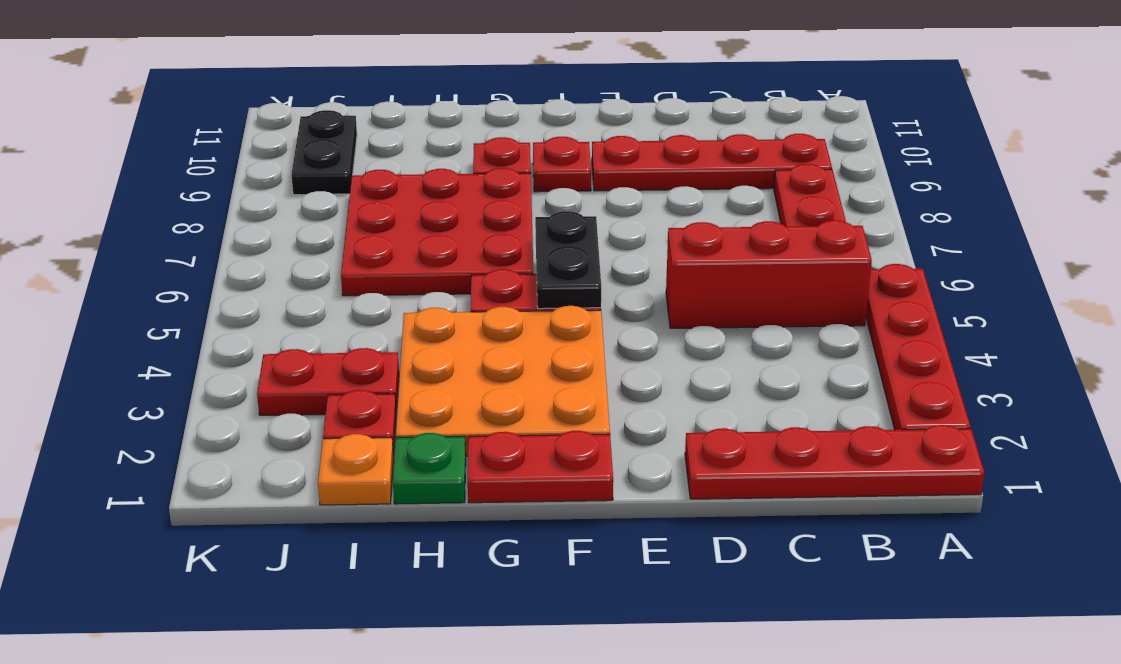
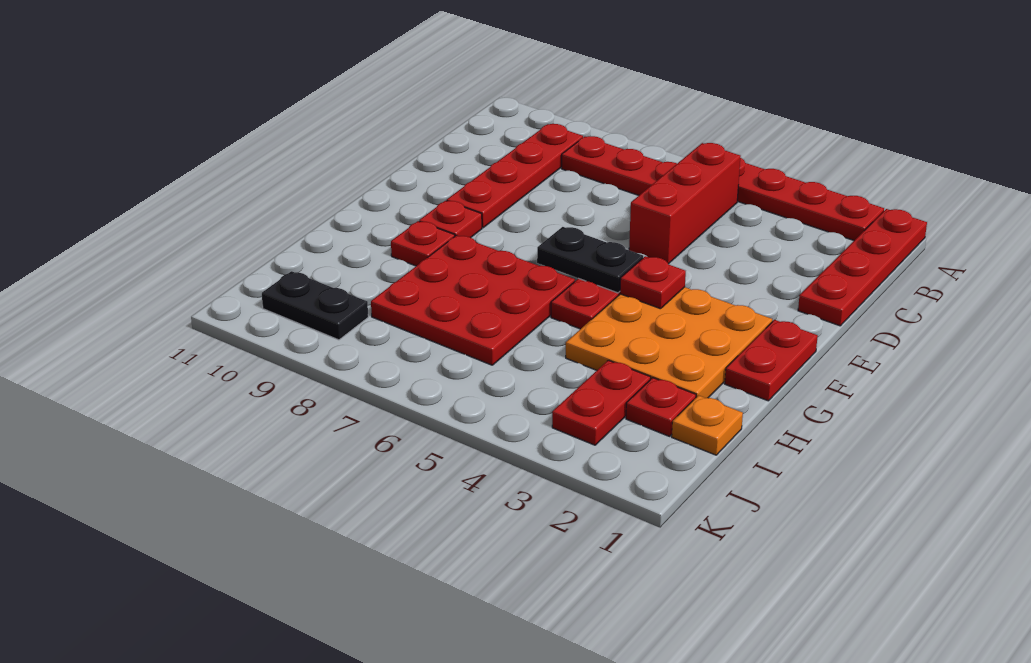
none -> red 1x1 plate [620,256,686,309]
green 1x1 plate [393,433,466,504] -> none

